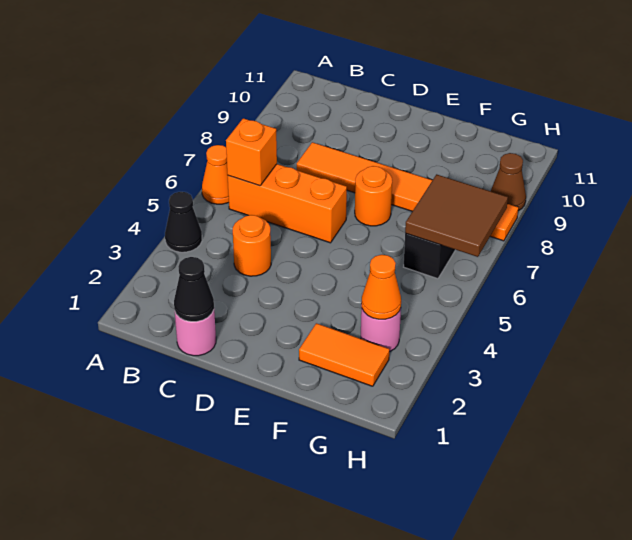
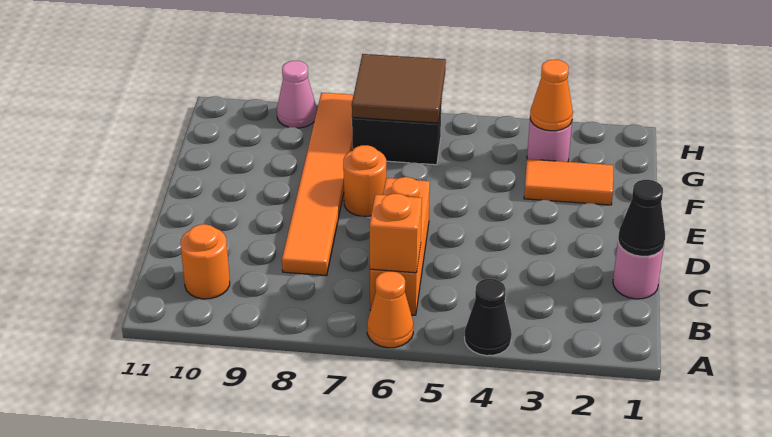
orange 1x1 round brick [233,215,271,276] -> orange 1x1 round brick moved to [180,224,230,299]
orange 1x2 tile [299,323,389,386] -> orange 1x2 tile turned to [524,159,613,205]
brown 1x1 cone [491,153,526,211] -> pink 1x1 cone [277,61,317,128]

